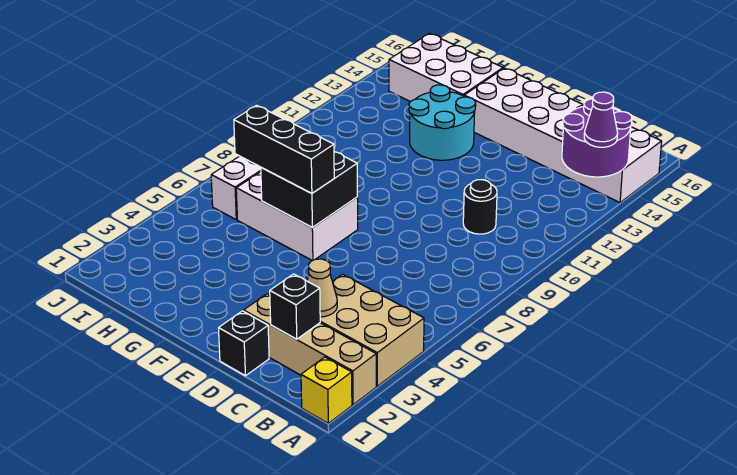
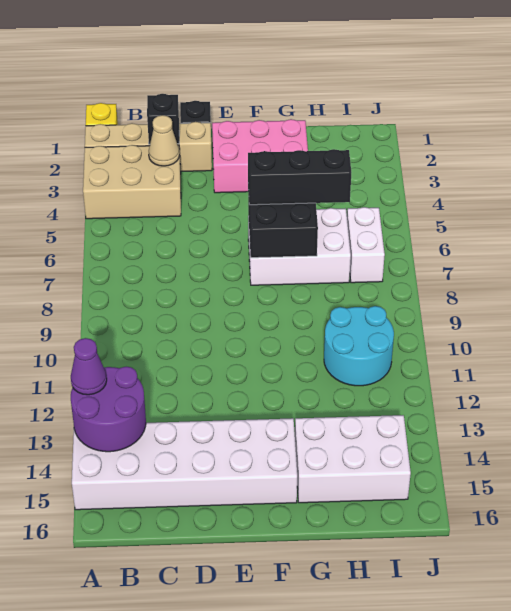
black 1x1 round brick [463,180,497,234] -> none
none -> pink 2x3 brick [212,119,308,193]
cyan 2x2 round brick [409,85,476,160] -> cyan 2x2 round brick moved to [324,306,394,386]

